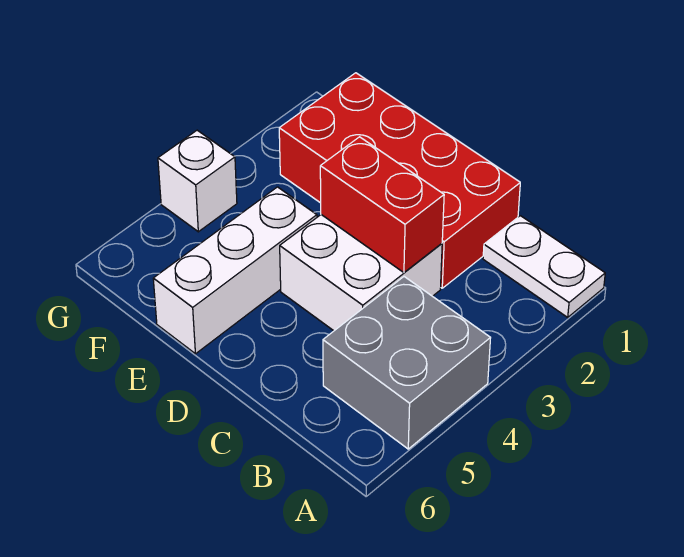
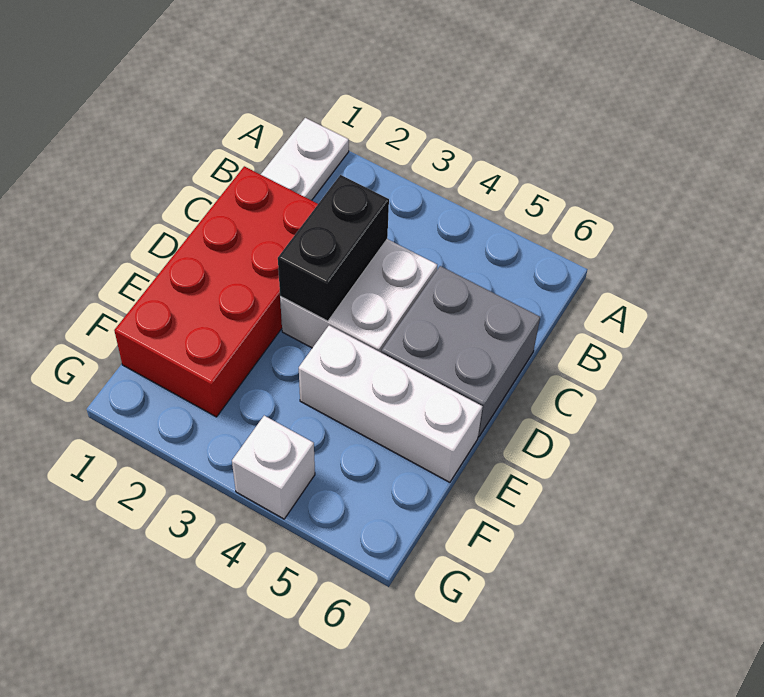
grey 2x2 brick [323,277,490,449] -> grey 2x2 brick moved to [382,266,540,437]
red 1x2 brick [320,137,444,273] -> black 1x2 brick [278,175,389,321]

